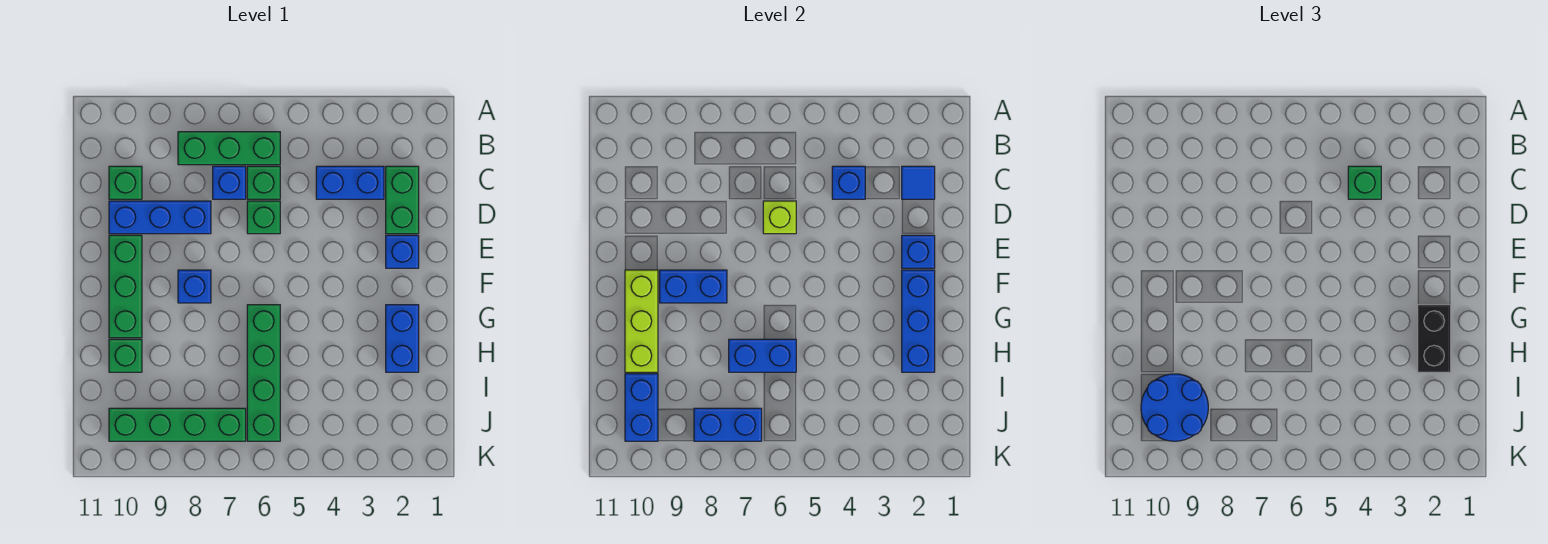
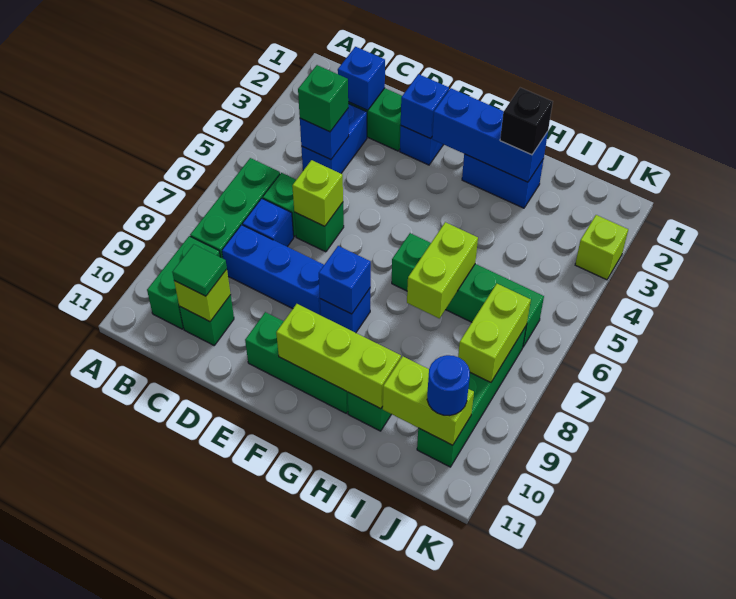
none -> green 1x2 brick [147,236,220,329]
blue 1x1 tile [902,166,935,199] -> blue 1x1 brick [338,47,385,110]
none -> lime 1x1 brick [174,269,231,322]
none -> green 1x1 tile [172,244,227,296]
blue 1x3 brick [109,201,211,234] -> blue 1x3 brick turned to [222,225,324,315]
blue 1x2 brick [660,270,727,303] -> blue 1x1 brick [319,246,371,314]
black 1x2 brick [1418,305,1451,372] -> black 1x1 brick [500,88,553,155]
blue 1x2 brick [729,339,796,372] -> lime 1x2 brick [407,222,478,318]
blue 2x2 round brick [1141,374,1208,441] -> blue 1x1 round brick [427,355,470,416]
blue 1x2 brick [625,374,658,441] -> lime 1x2 brick [383,357,474,445]
blue 1x2 brick [694,408,762,441] -> lime 1x2 brick [458,283,531,382]
none -> lime 1x1 brick [575,215,628,280]

